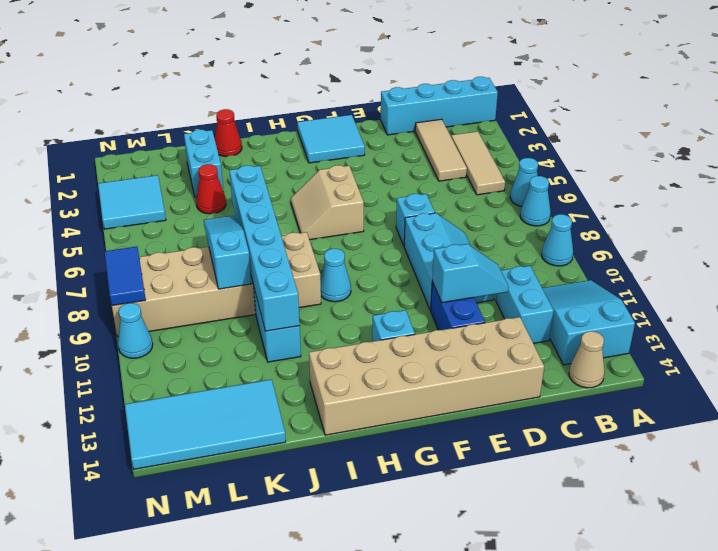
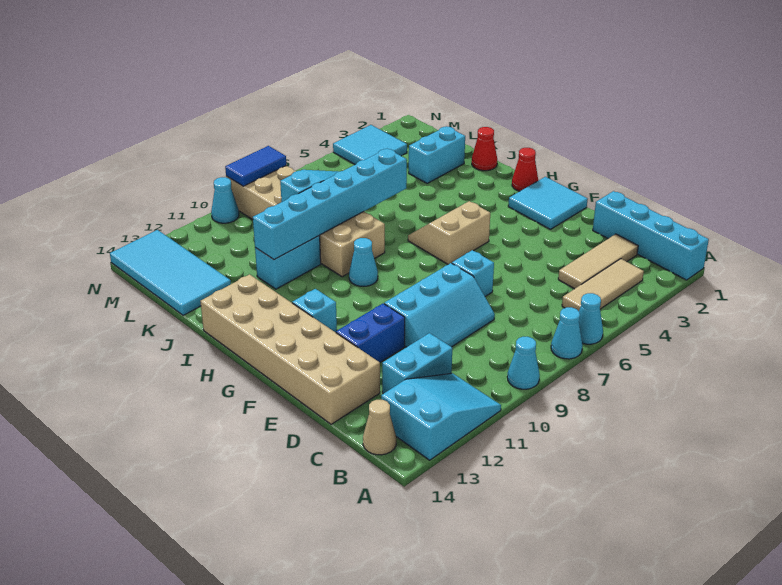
cyan 1x2 slope [432,244,509,303] -> none
red 1x1 cone [196,164,226,214] -> red 1x1 cone moved to [512,148,538,191]

